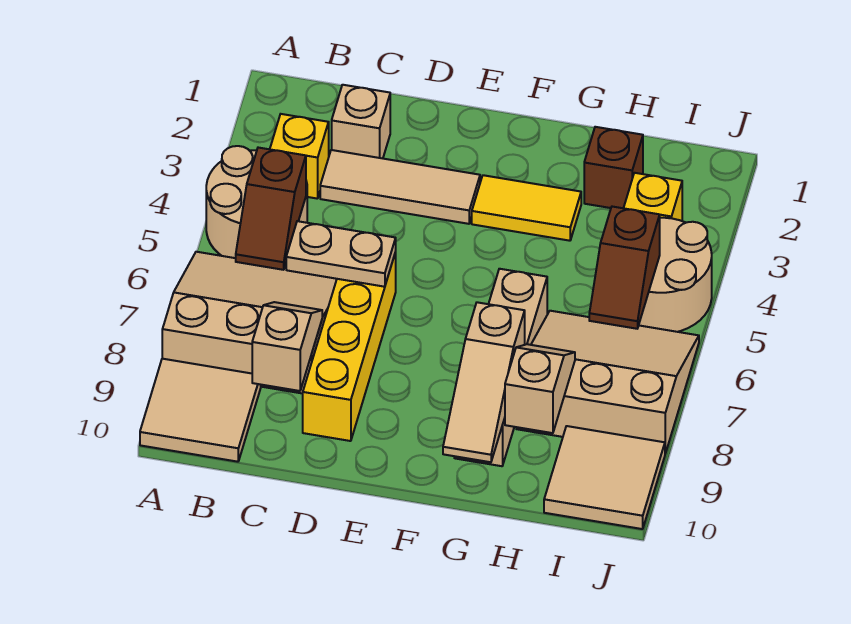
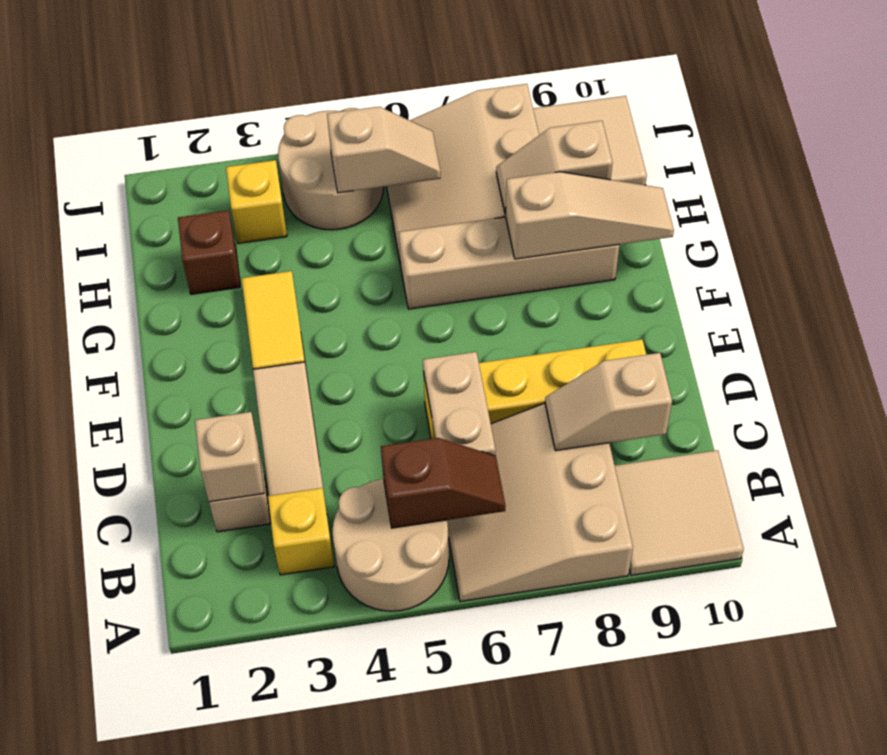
none -> tan 1x1 brick [195,412,264,502]
brown 1x2 slope [589,207,660,329] -> tan 1x2 slope [327,107,441,193]

